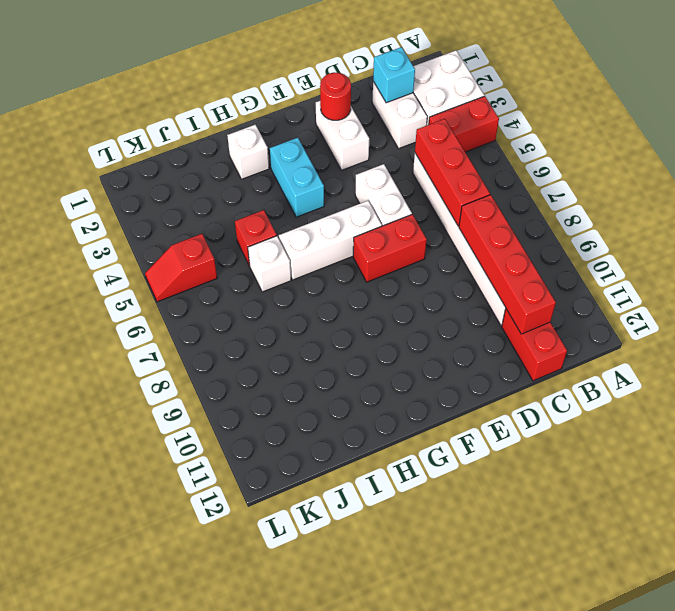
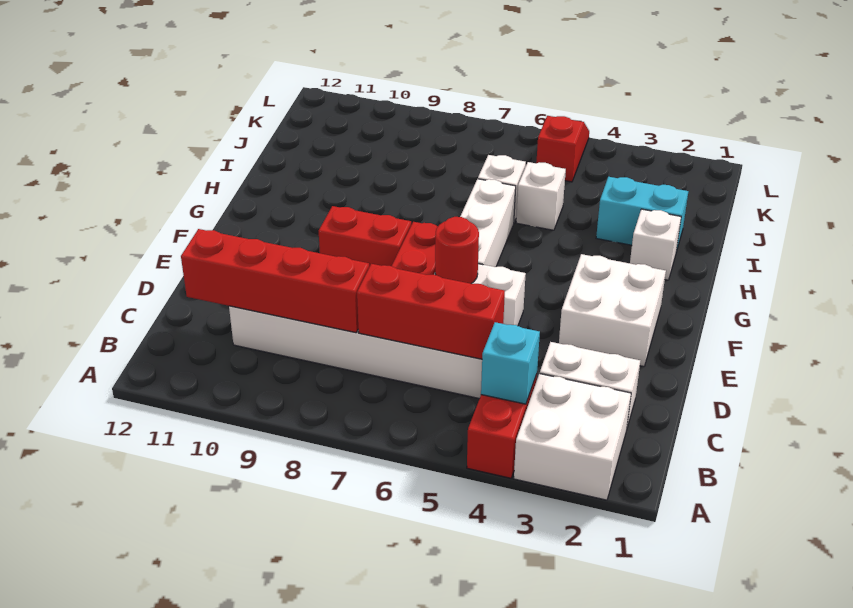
cyan 1x1 brick [373,47,415,103] -> cyan 1x1 brick moved to [481,322,540,404]
red 1x2 brick [502,309,567,381] -> red 1x2 brick moved to [319,206,411,267]
white 1x2 brick [316,101,369,170] -> white 2x2 brick [559,254,666,366]
red 1x1 round brick [320,72,351,120] -> red 1x1 round brick moved to [435,217,479,284]
cyan 1x2 brick [270,138,324,217] -> cyan 1x2 brick moved to [596,177,688,252]
red 1x1 brick [235,210,277,266] -> white 1x1 brick [516,162,566,230]

